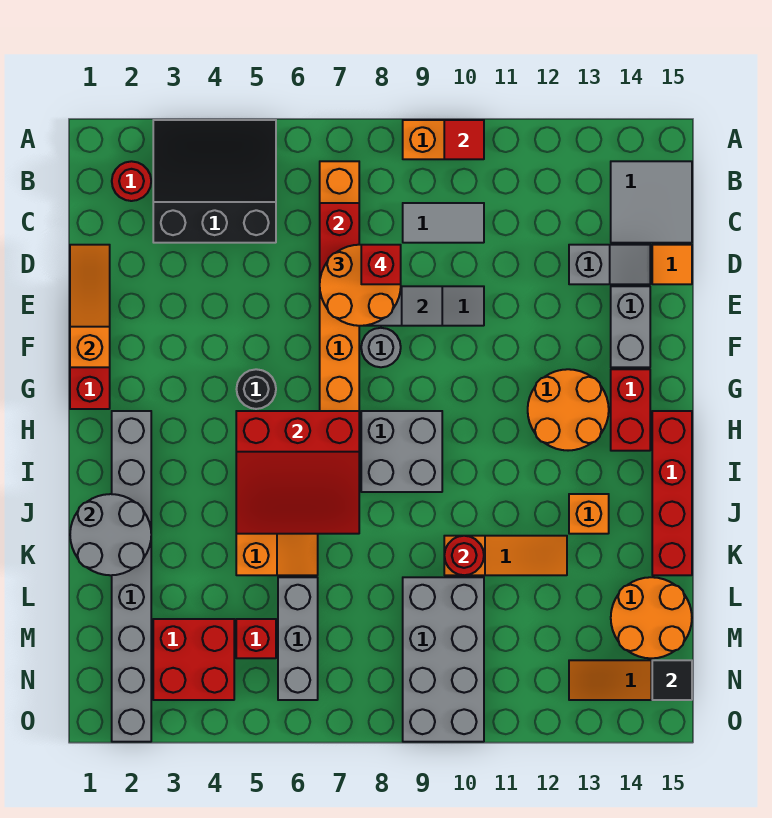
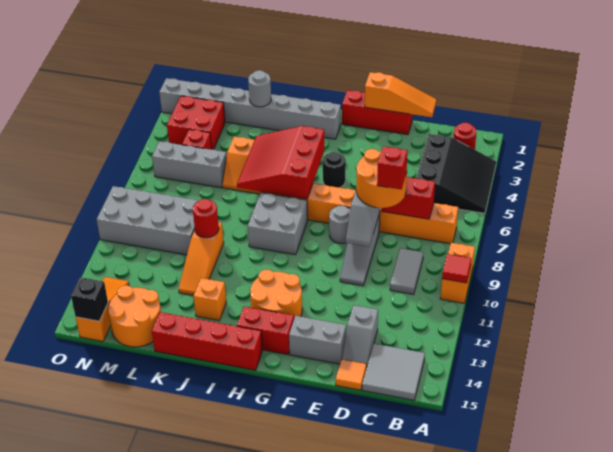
grey 2x2 round brick [70,494,151,575] -> grey 1x1 round brick [248,70,271,107]
black 1x1 tile [652,660,692,700] -> black 1x1 brick [71,277,108,321]

